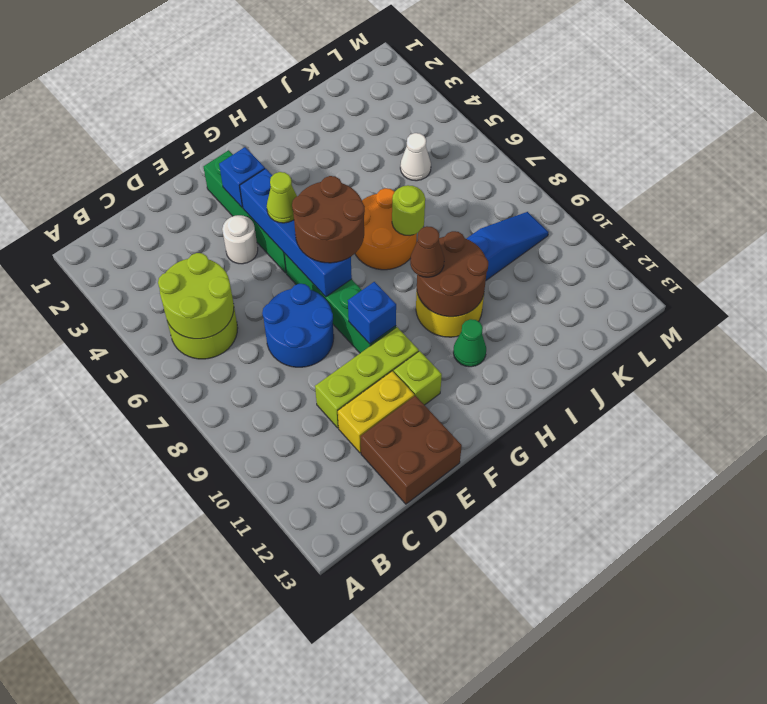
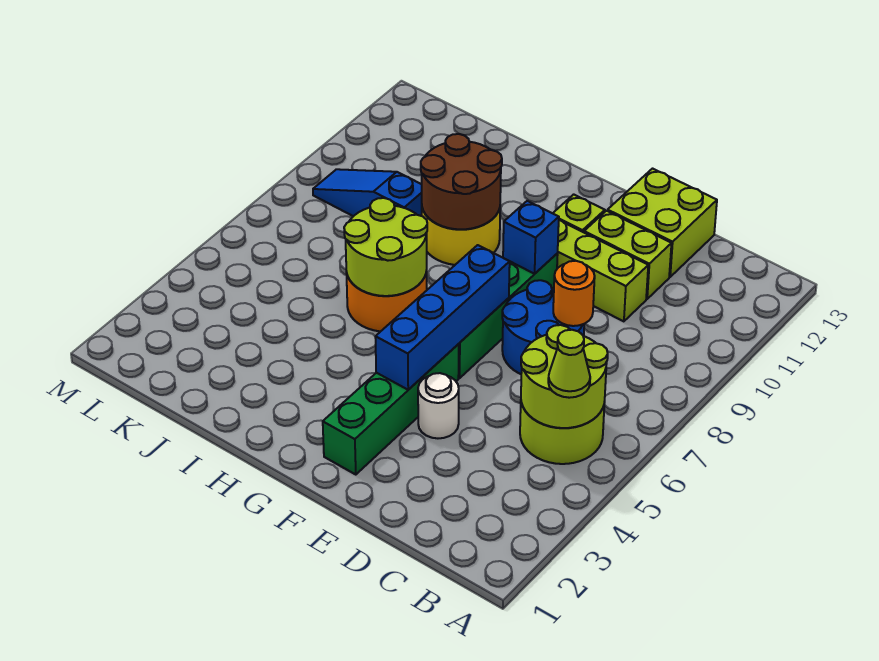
none -> orange 1x1 round brick [553,261,595,326]
yellow 1x2 brick [338,371,414,453] -> lime 1x2 brick [584,211,672,299]
brown 2x2 brick [361,396,462,504] -> lime 2x2 brick [608,169,717,277]
blue 1x1 brick [219,147,265,207] -> none
lime 1x1 cone [267,172,297,223] -> lime 1x1 cone moved to [548,330,590,398]
brown 2x2 round brick [292,176,365,263] -> none
brown 1x1 cone [410,226,444,277] -> none
green 1x1 cone [453,319,486,367] -> none
lime 1x1 round brick [392,185,425,235] -> lime 2x2 round brick [344,198,427,296]
white 1x1 cone [400,133,431,181] -> none

